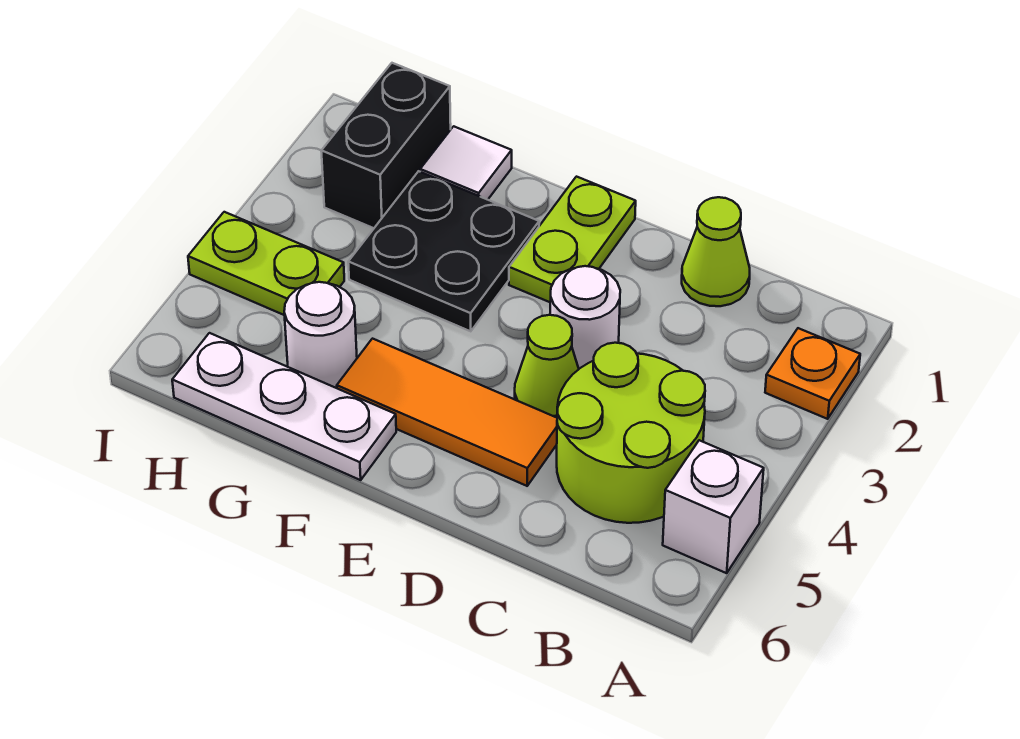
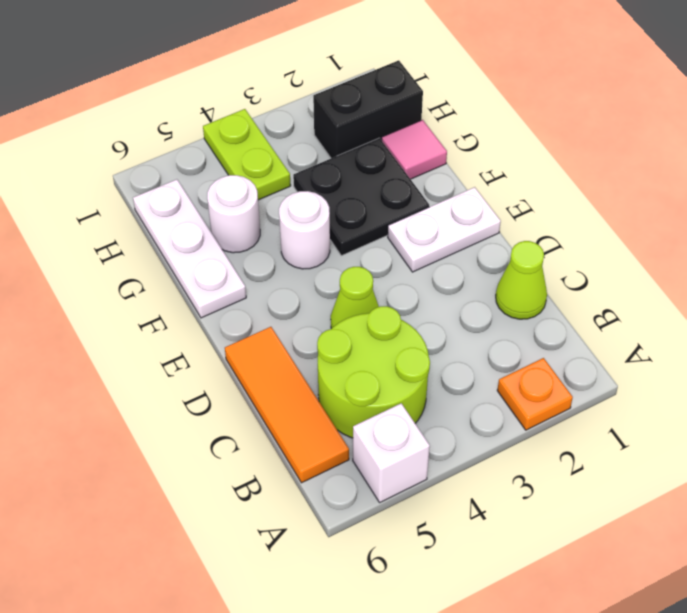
white 1x1 round brick [550,266,620,369] -> white 1x1 round brick moved to [279,191,330,269]
orange 1x3 tile [337,339,557,486] -> orange 1x3 tile moved to [225,327,349,483]
lime 1x2 plate [509,177,636,302] -> white 1x2 plate [388,187,501,272]
white 1x1 tile [420,126,512,200] -> pink 1x1 tile [382,120,447,179]

